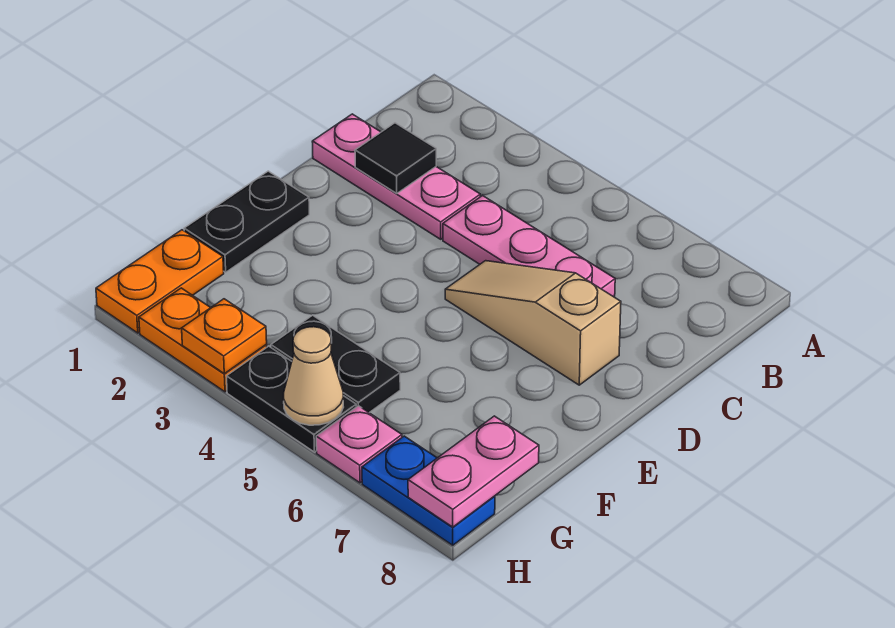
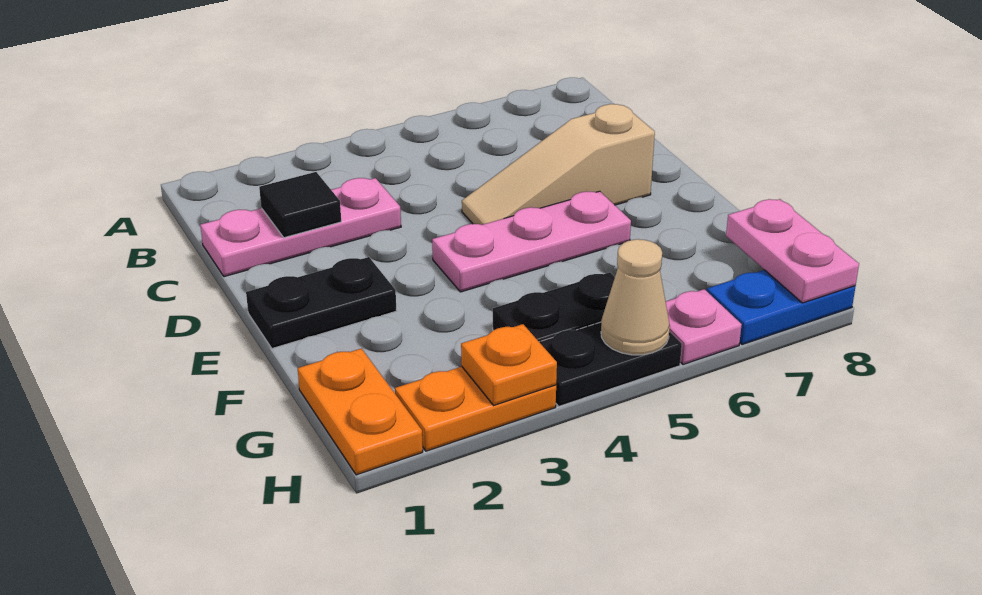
pink 1x3 plate [443,196,615,297] -> pink 1x3 plate moved to [432,191,631,292]
black 1x2 plate [184,171,309,272] -> black 1x2 plate turned to [246,257,396,349]

